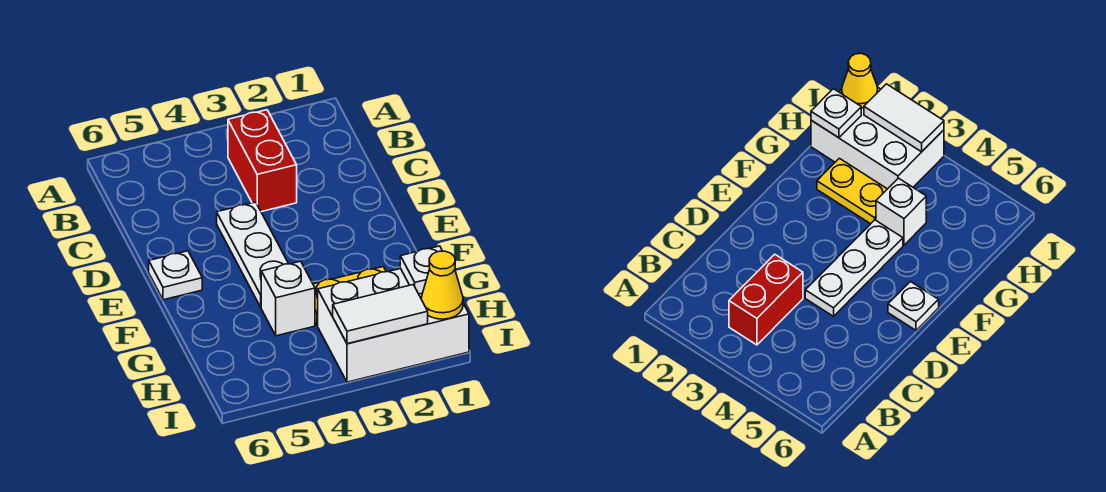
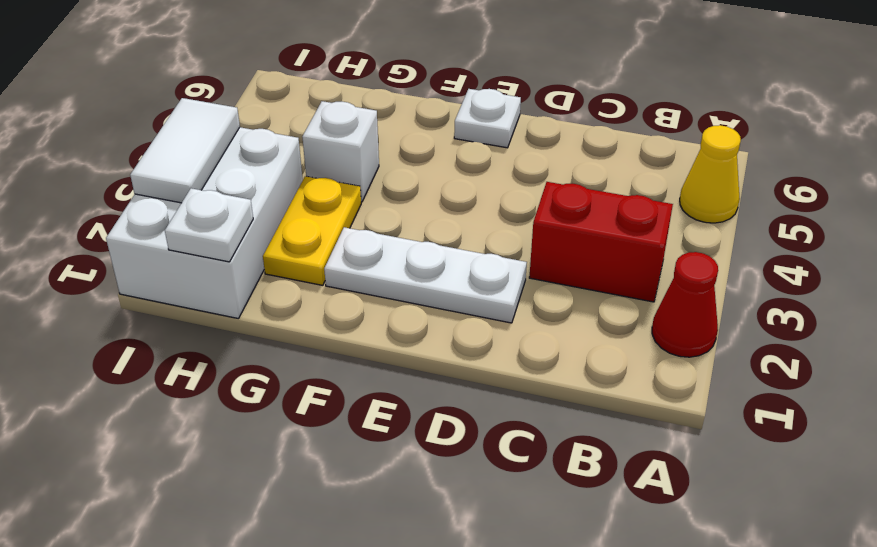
none -> red 1x1 cone [652,252,718,357]
white 1x3 plate [217,202,288,307] -> white 1x3 plate moved to [324,227,527,323]
yellow 1x1 cone [421,251,463,319] -> yellow 1x1 cone moved to [680,125,741,223]

